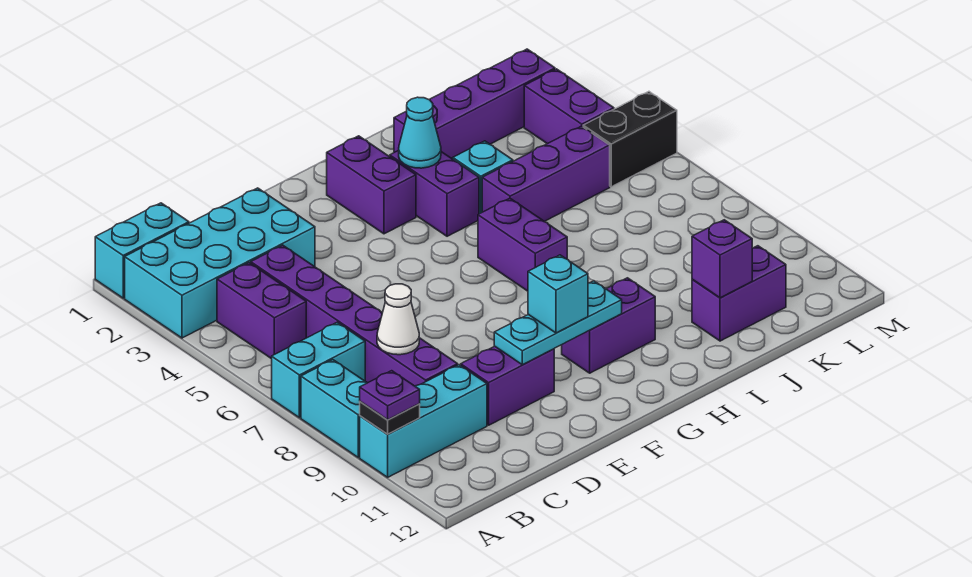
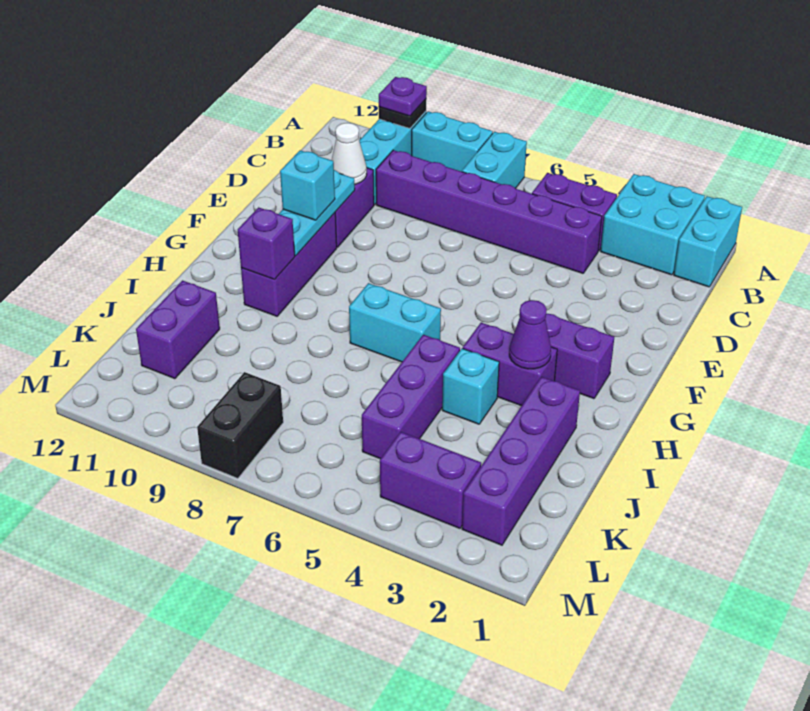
cyan 2x4 brick [125,188,315,338] -> cyan 2x2 brick [601,174,705,275]
white 1x1 cone [377,284,419,355] -> white 1x1 cone moved to [332,123,367,184]
purple 1x2 brick [562,278,655,373] -> purple 1x3 brick [241,213,337,316]
cyan 1x1 cone [399,97,441,168] -> purple 1x1 cone [509,300,551,369]
purple 1x2 brick [478,198,567,291] -> cyan 1x2 brick [349,283,441,362]
purple 1x1 brick [692,220,752,298] -> purple 1x1 brick moved to [238,207,295,280]
black 1x2 brick [583,92,677,187] -> black 1x2 brick moved to [197,372,283,478]

